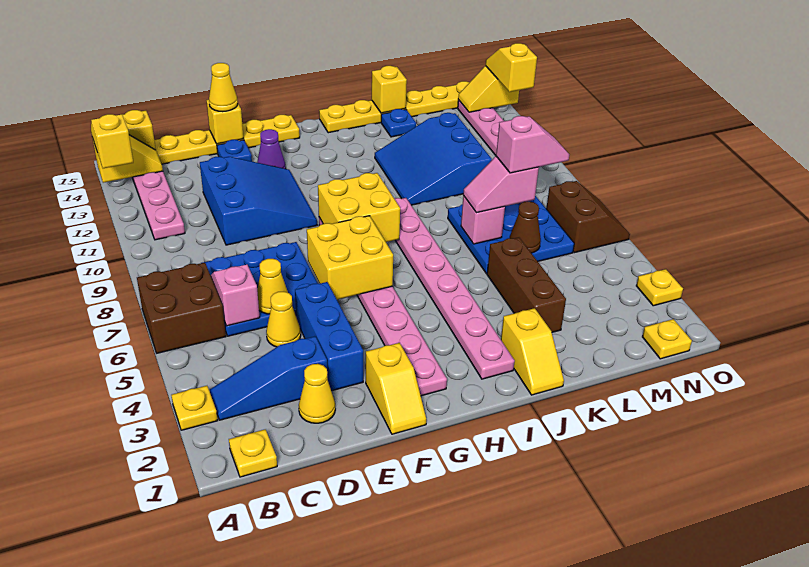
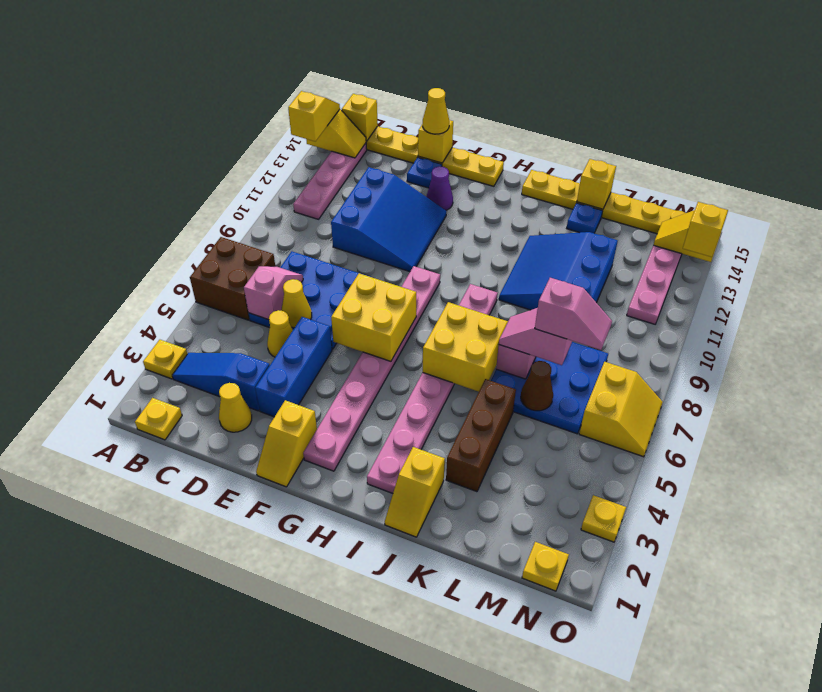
yellow 2x2 brick [318,173,400,242] -> yellow 2x2 brick moved to [423,302,508,392]
brown 2x2 slope [546,181,630,253] -> yellow 2x2 slope [579,362,663,457]

